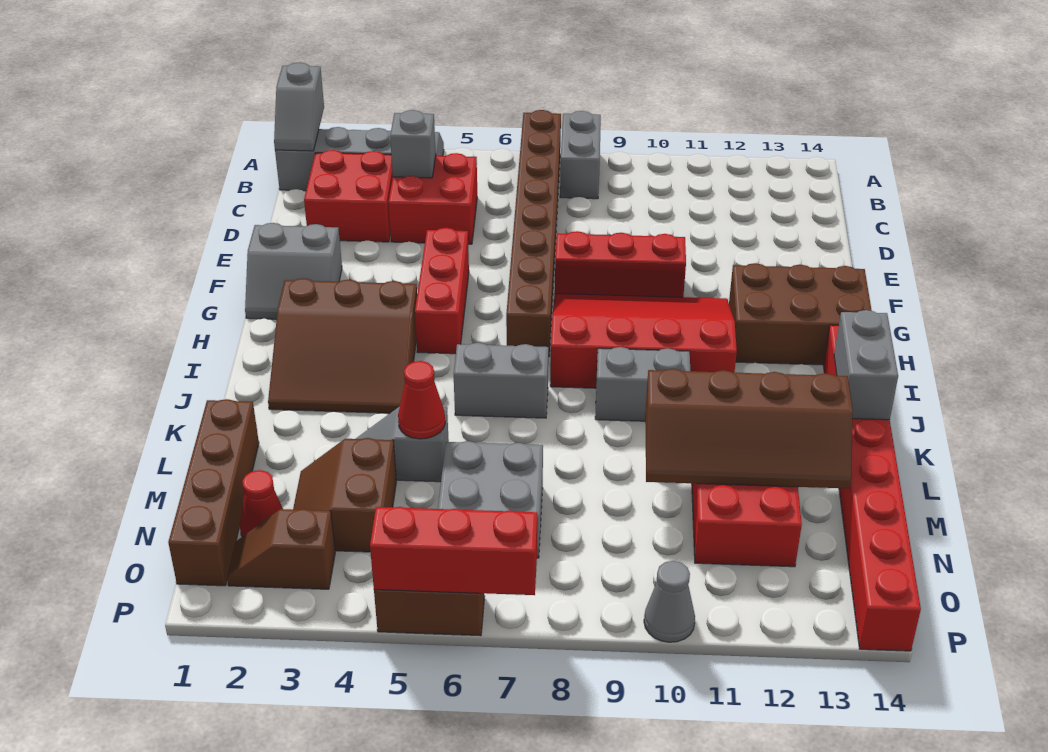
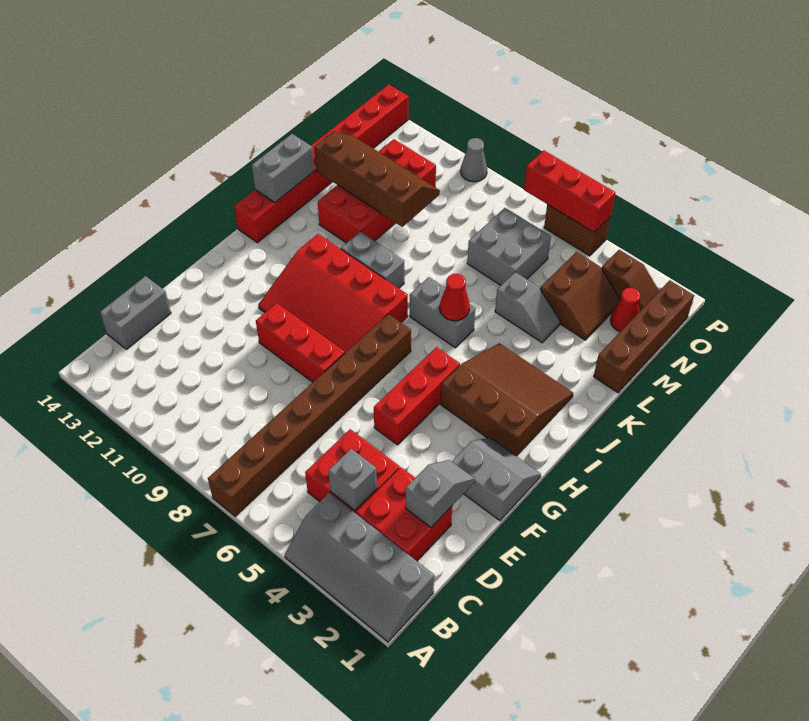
grey 1x2 slope [274,62,324,151] -> grey 1x2 slope moved to [406,460,475,527]
grey 1x2 brick [560,111,601,199] -> grey 1x2 brick moved to [100,276,171,349]
brown 2x3 brick [729,263,872,365] -> none
red 1x1 cone [398,361,445,439] -> red 1x1 cone moved to [440,274,470,321]

